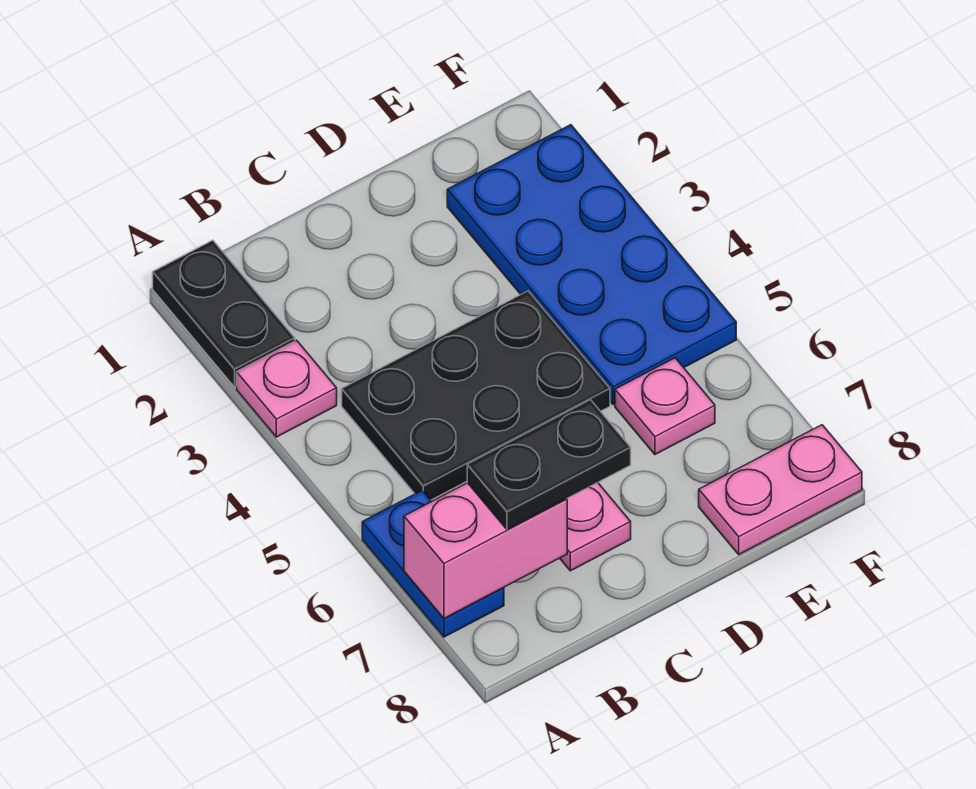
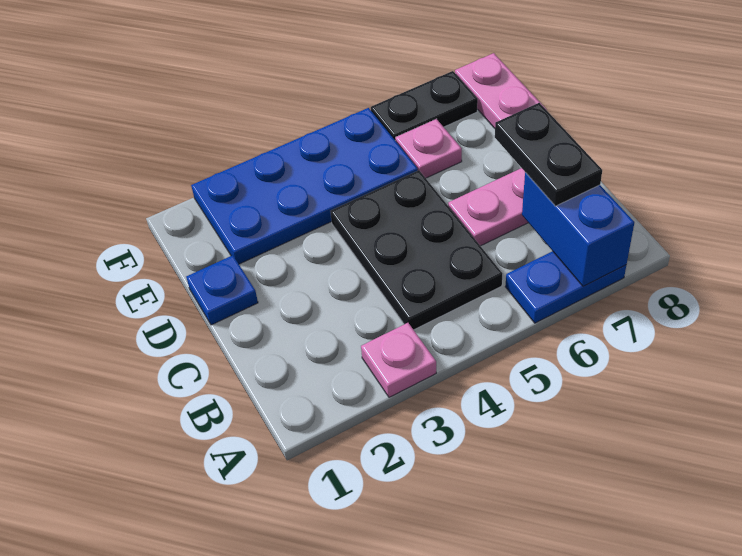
black 1x2 plate [153,240,295,387] -> black 1x2 plate moved to [371,71,478,140]
pink 1x2 brick [404,483,567,618] -> blue 1x2 brick [522,173,634,286]
none -> blue 1x1 plate [186,255,258,325]

